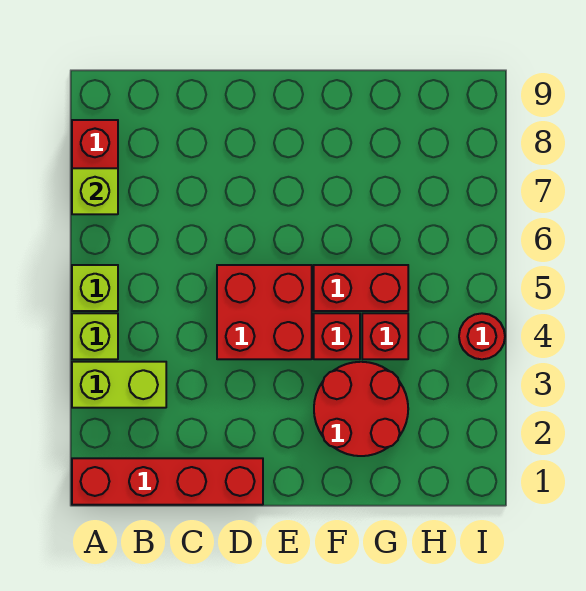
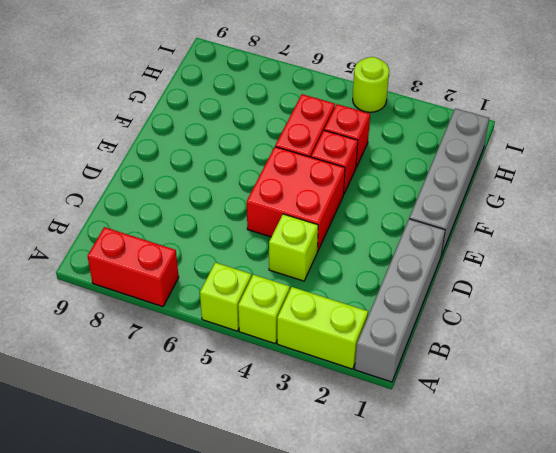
red 1x4 brick [72,458,263,505] -> grey 1x4 brick [355,219,445,382]
lime 1x2 brick [72,362,166,408] -> lime 1x2 brick turned to [277,287,368,369]
lime 1x1 brick [72,168,118,214] -> lime 1x1 brick moved to [269,214,318,281]
none -> grey 1x4 brick [409,108,489,256]
red 2x2 round brick [314,362,408,456] -> none
red 1x1 round brick [459,313,505,359] -> lime 1x1 round brick [353,57,389,112]

